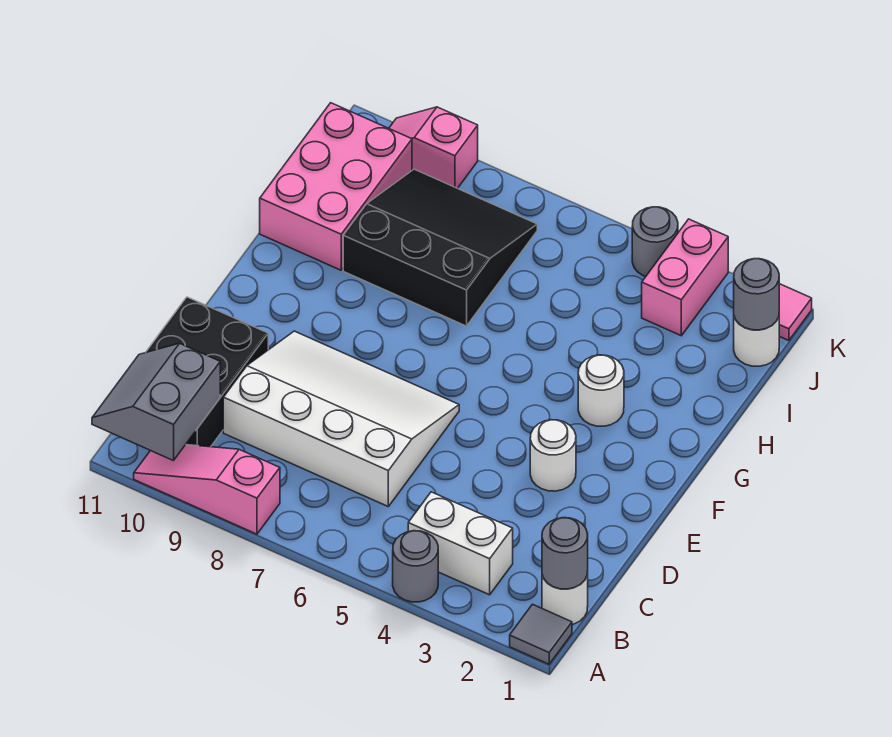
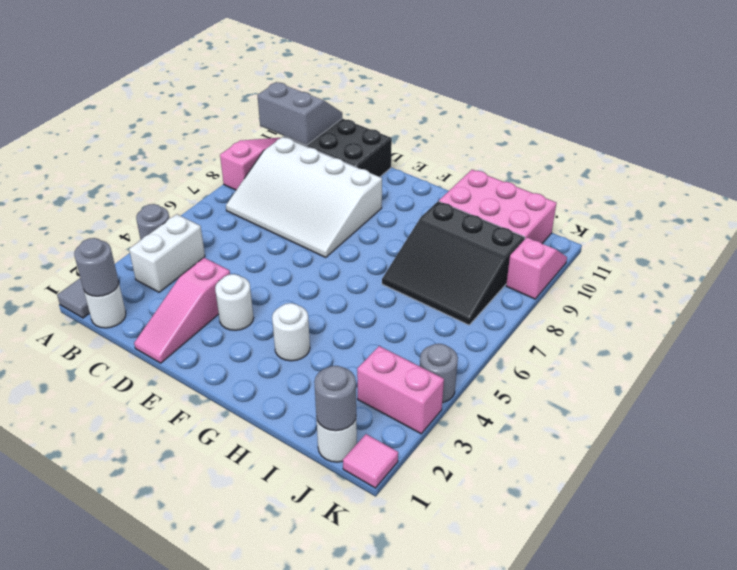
white 3x4 slope [223,331,459,506] -> white 3x4 slope turned to [226,137,382,258]
none -> pink 1x3 slope [134,258,230,363]
black 3x3 slope [343,169,537,326] -> black 3x3 slope turned to [382,201,525,325]

